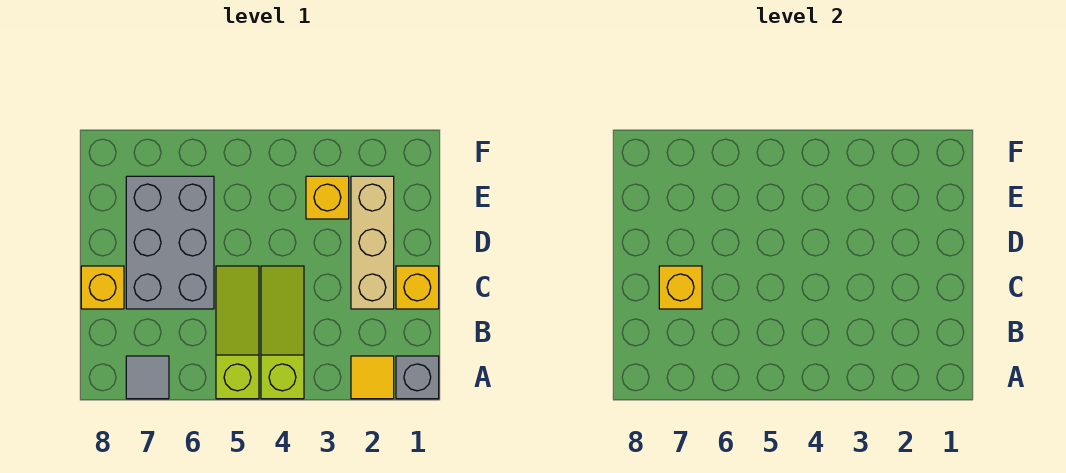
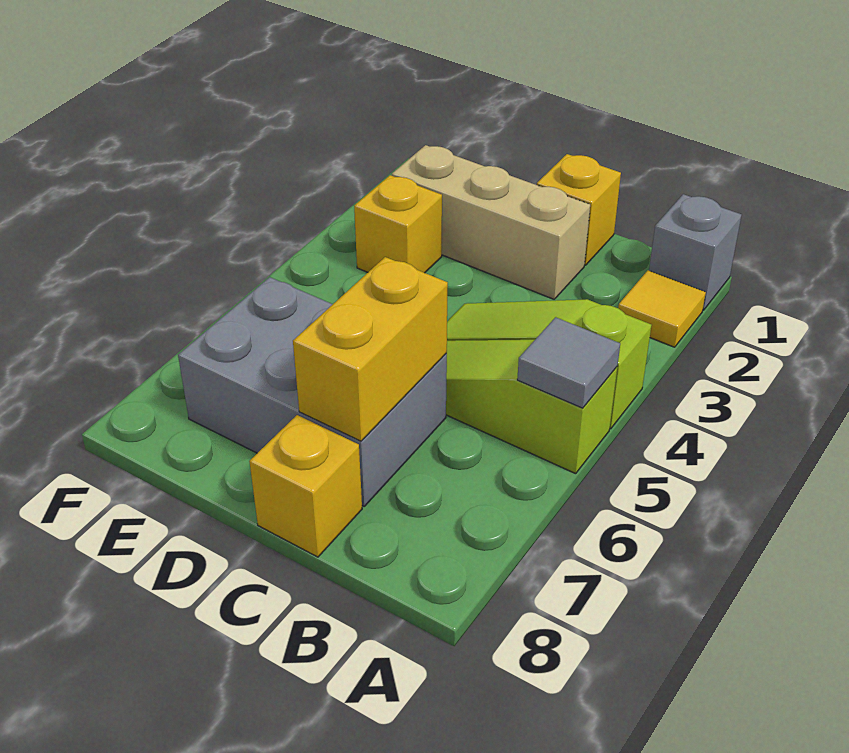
grey 1x1 tile [126,356,169,399] -> grey 1x1 tile moved to [517,317,620,408]
yellow 1x1 brick [659,266,702,309] -> yellow 1x2 brick [293,257,448,441]

